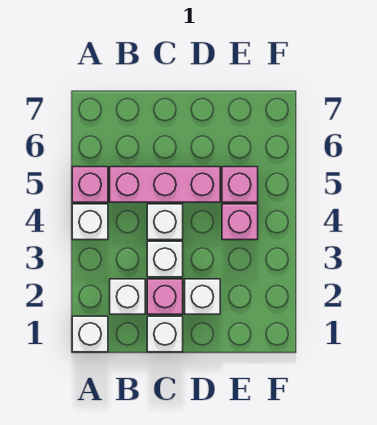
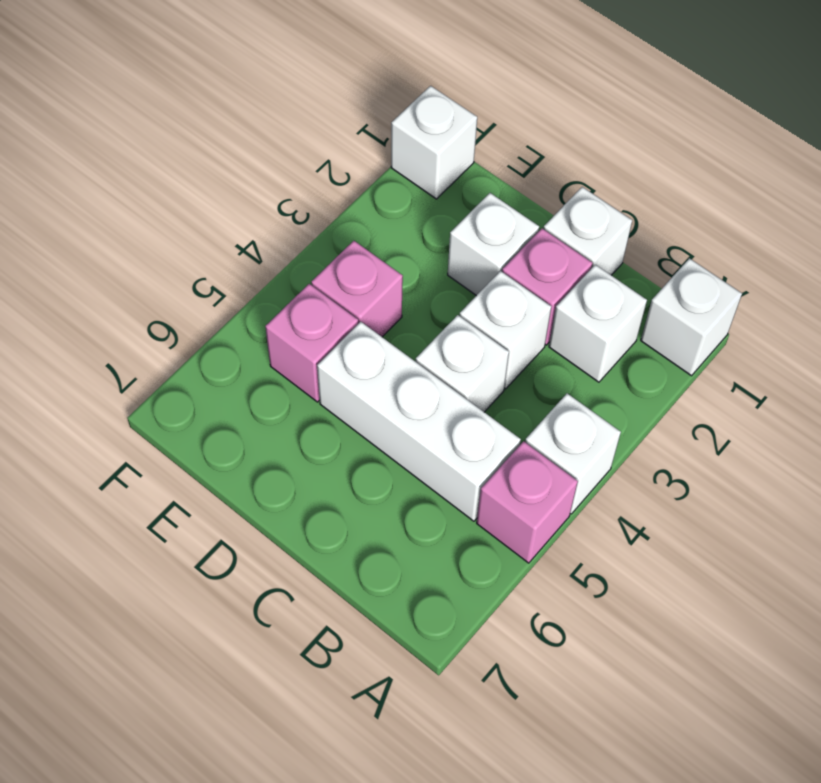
pink 1x3 brick [110,167,220,202] -> white 1x3 brick [317,322,521,521]
none -> white 1x1 brick [391,86,477,199]

